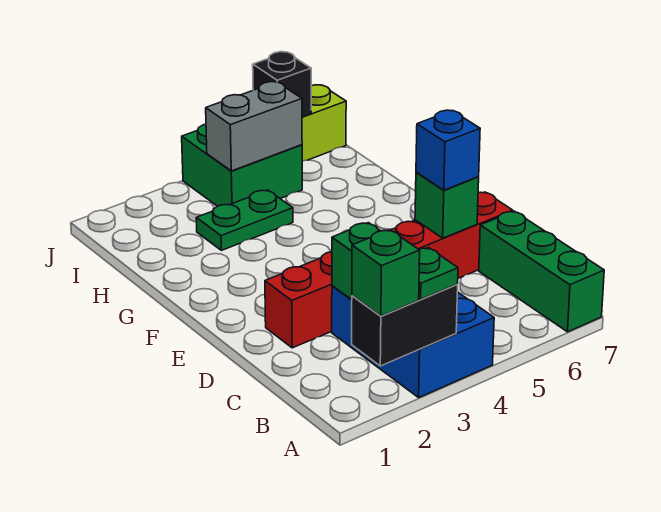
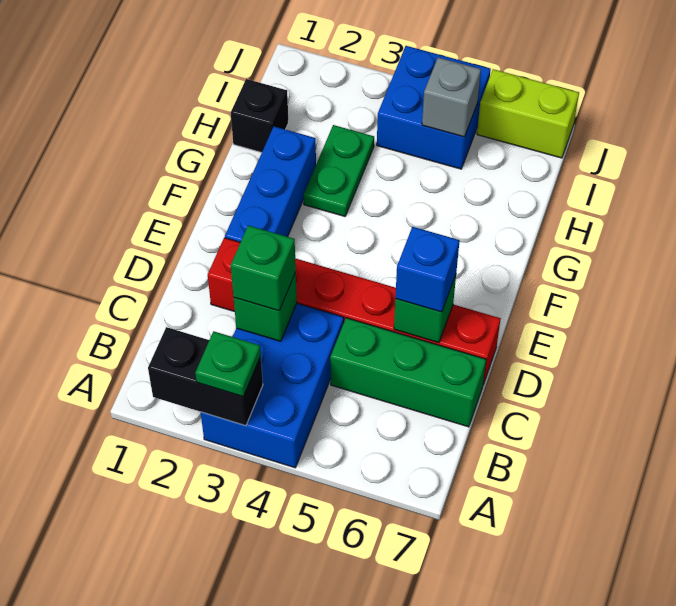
green 1x1 brick [352,230,420,316] -> green 1x1 brick moved to [231,225,296,311]
green 1x3 brick [479,211,604,332] -> green 1x3 brick turned to [330,318,486,427]
none -> blue 1x3 brick [225,126,316,242]
green 1x2 plate [196,190,293,250] -> green 1x2 plate turned to [303,125,374,216]
green 2x2 brick [182,124,302,206] -> blue 2x2 brick [377,46,491,169]
grey 1x2 brick [206,82,302,171] -> grey 1x1 brick [422,58,481,137]
black 1x1 brick [253,52,311,117] -> black 1x1 brick moved to [231,79,288,153]

